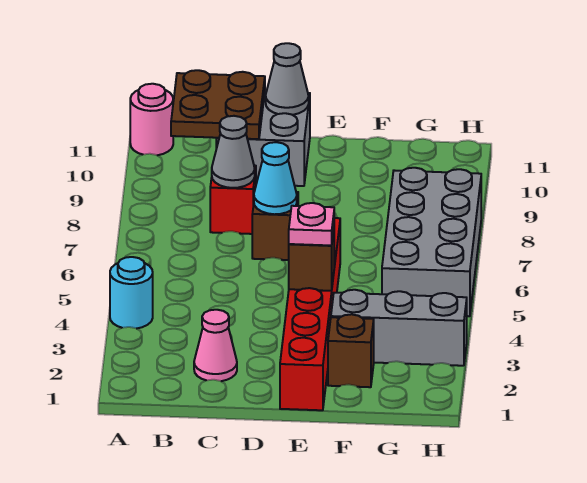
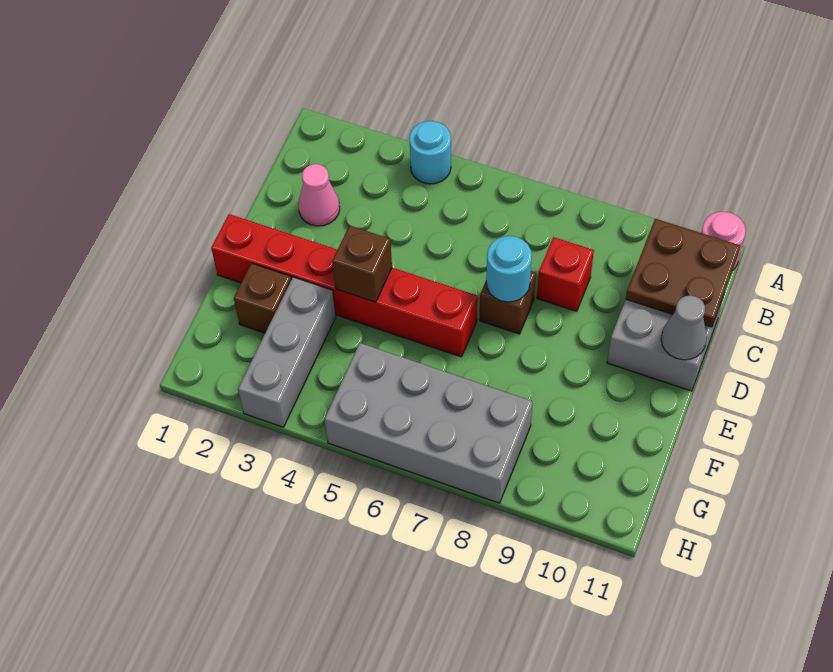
grey 1x1 cone [212,116,255,188] -> none
cyan 1x1 cone [254,142,297,214] -> cyan 1x1 round brick [486,236,532,302]
pink 1x1 plate [289,203,334,246] -> none

